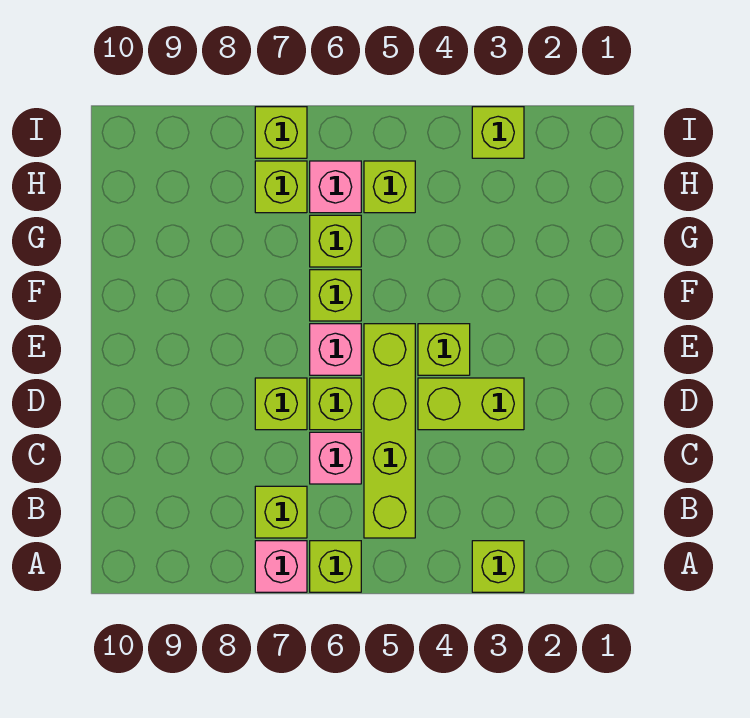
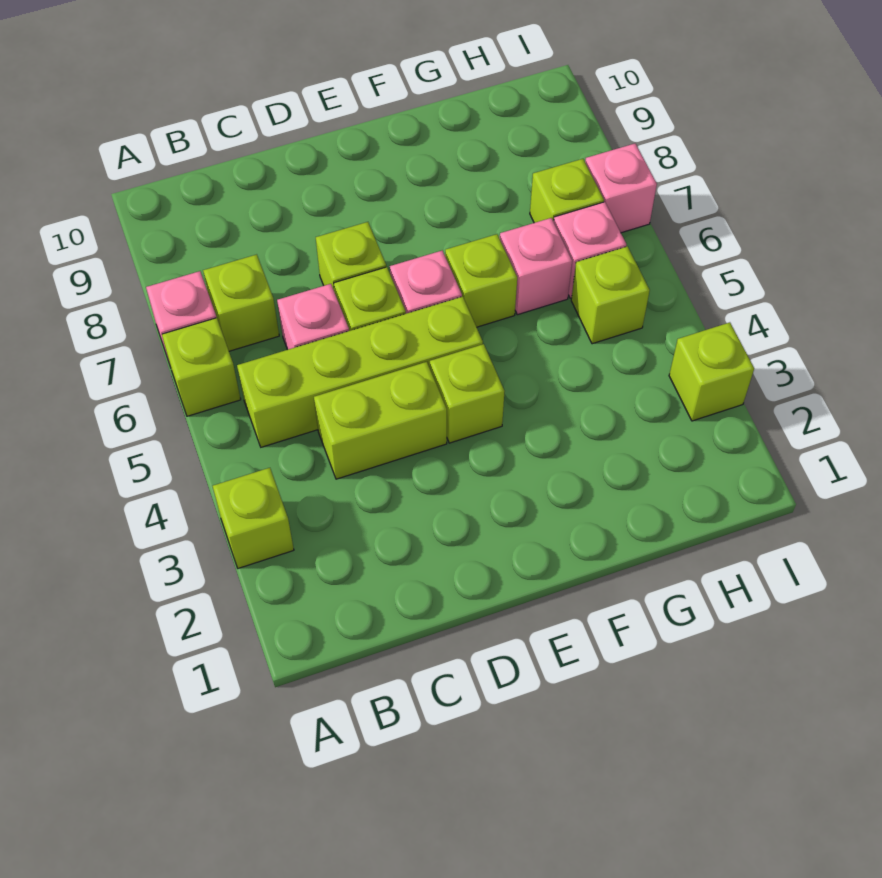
lime 1x2 brick [418,378,524,430] -> lime 1x2 brick turned to [314,362,447,479]
lime 1x1 brick [310,215,361,267] -> pink 1x1 brick [500,218,572,315]
lime 1x1 brick [255,107,307,158] -> pink 1x1 brick [585,144,657,233]

